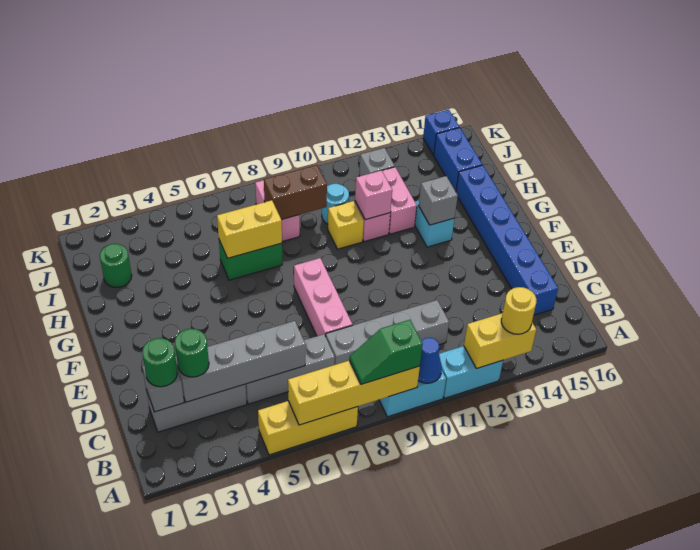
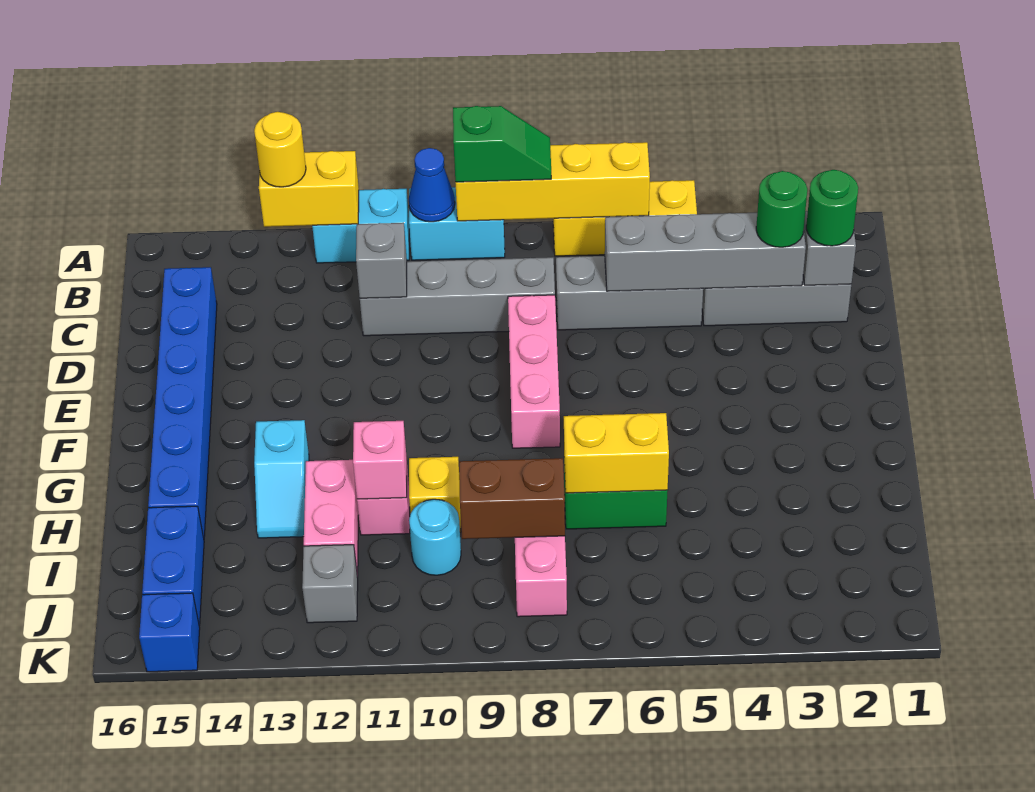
grey 1x1 brick [418,176,458,225] -> grey 1x1 brick moved to [356,223,407,298]
green 1x1 round brick [100,244,132,287] -> none

